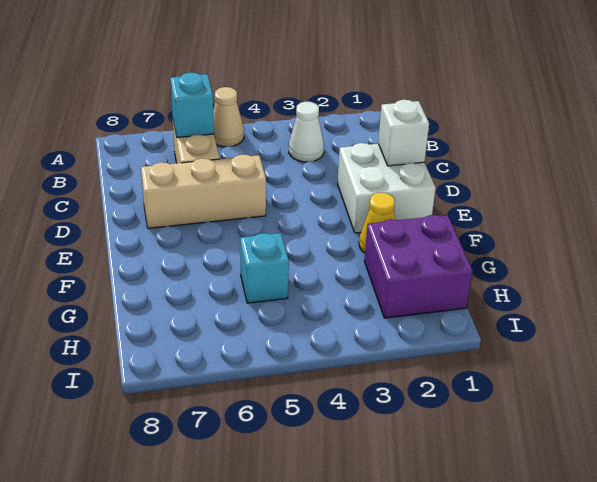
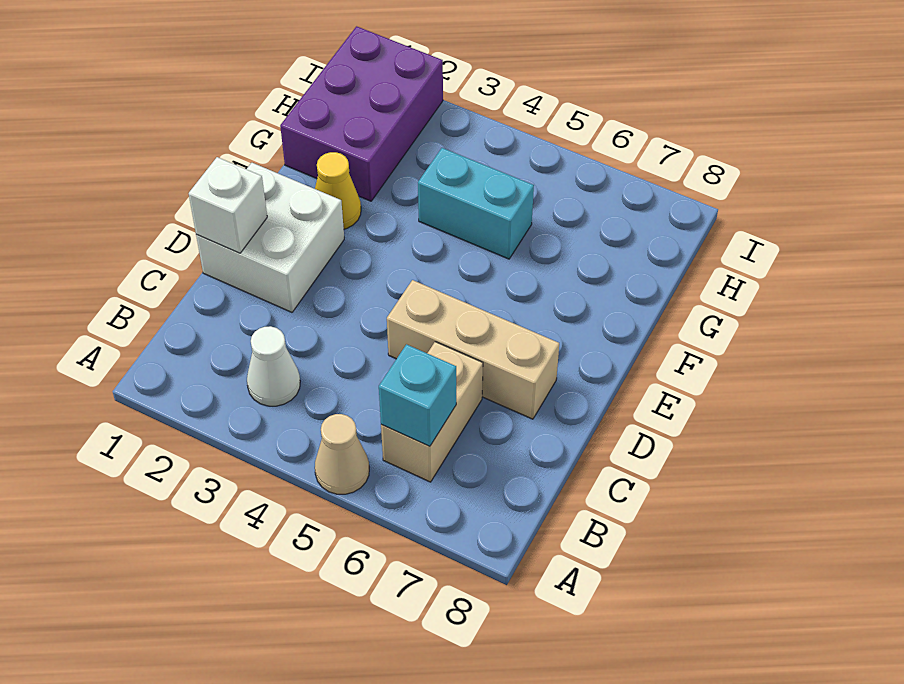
purple 2x2 brick [364,215,473,318] -> purple 2x3 brick [280,26,443,201]
cyan 1x1 brick [240,233,289,303] -> cyan 1x2 brick [418,148,534,259]

